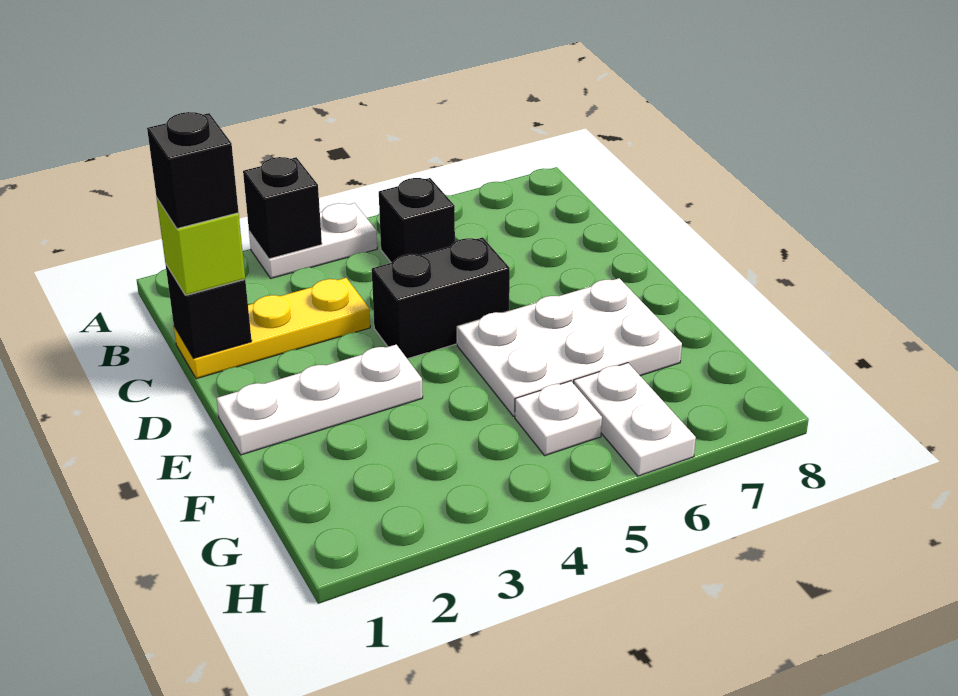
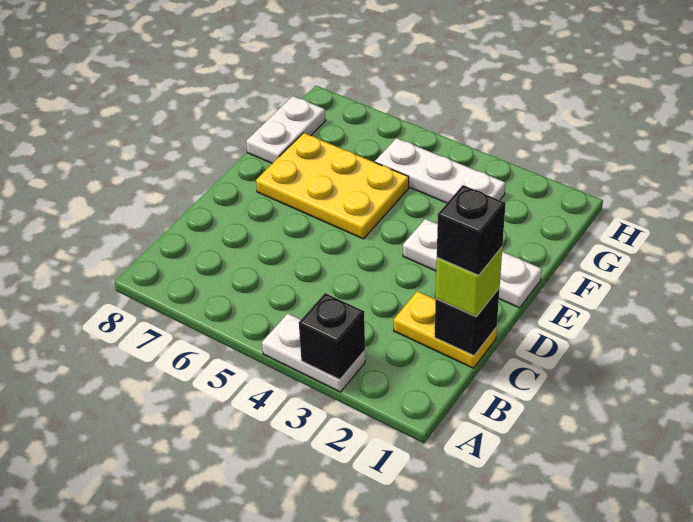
black 1x1 brick [379,178,455,263] -> none
yellow 1x3 plate [174,278,370,379] -> yellow 1x2 plate [394,291,497,368]
black 1x2 brick [372,237,510,359] -> none
white 2x3 plate [457,278,682,416] -> yellow 2x3 plate [256,133,409,239]
white 1x1 plate [515,381,602,455] -> white 1x3 plate [375,138,505,203]
white 1x2 plate [574,363,696,476] -> white 1x2 plate moved to [246,96,325,163]

